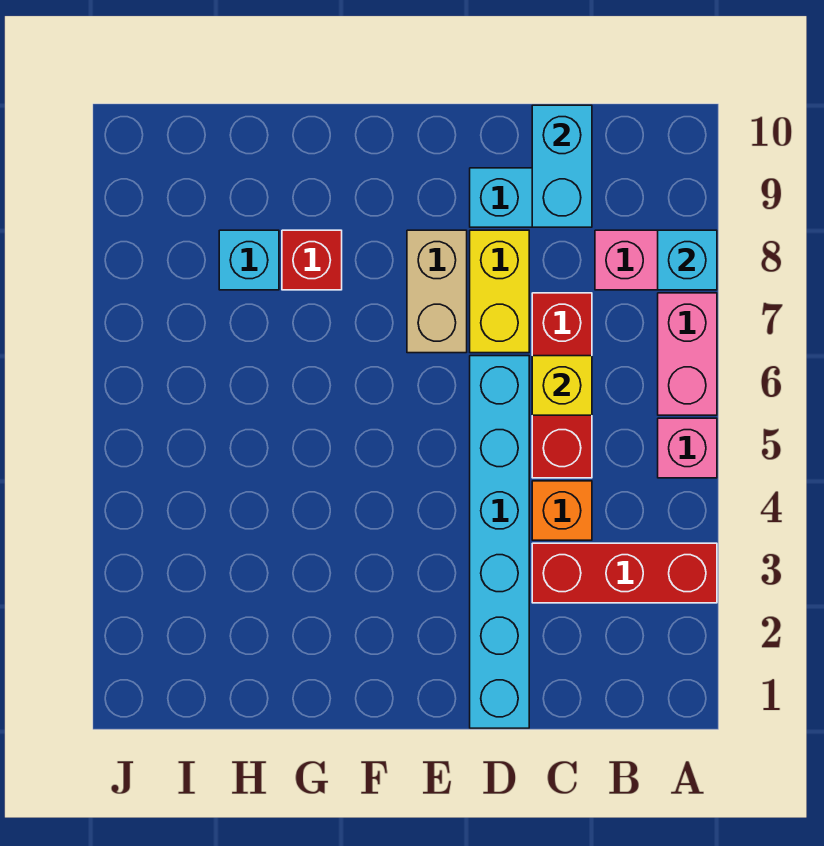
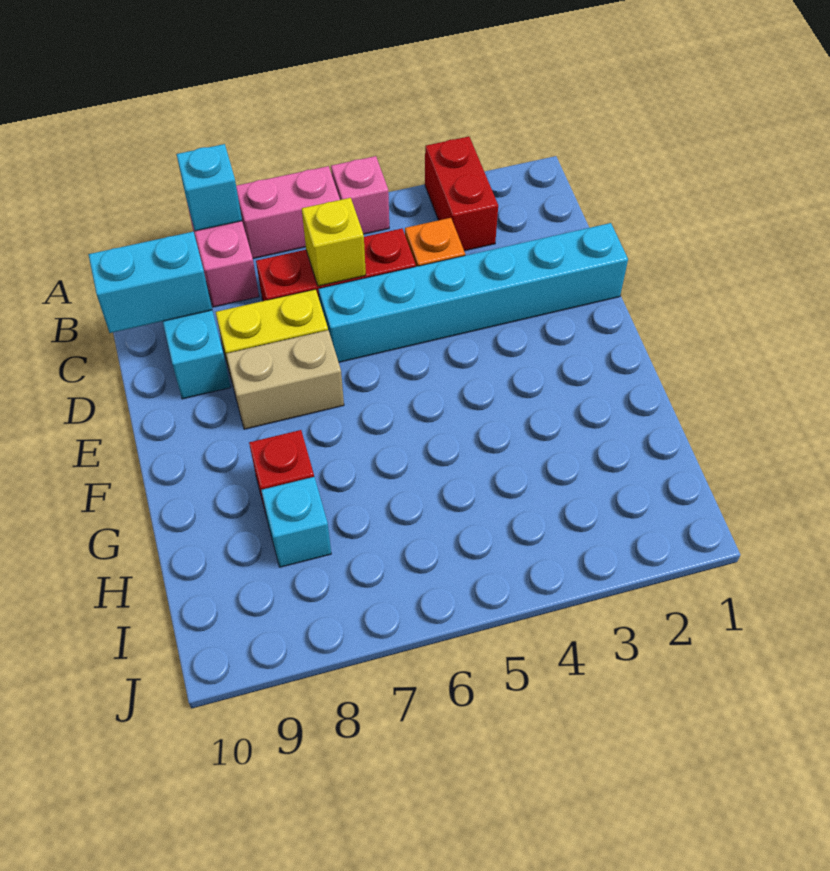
red 1x3 brick [532,543,717,603] -> red 1x2 brick [425,137,498,251]

